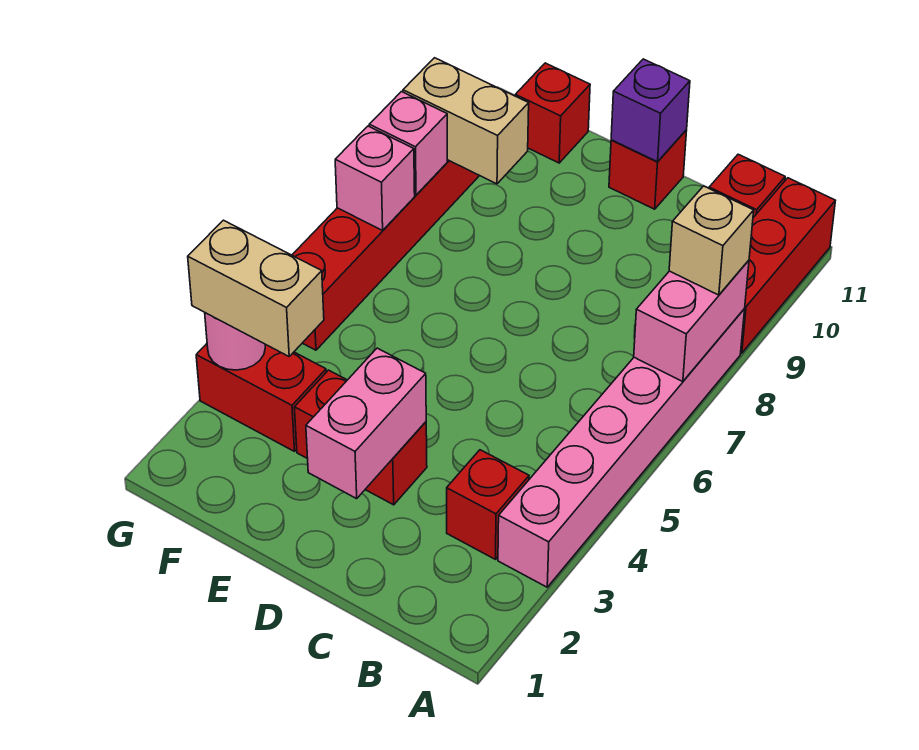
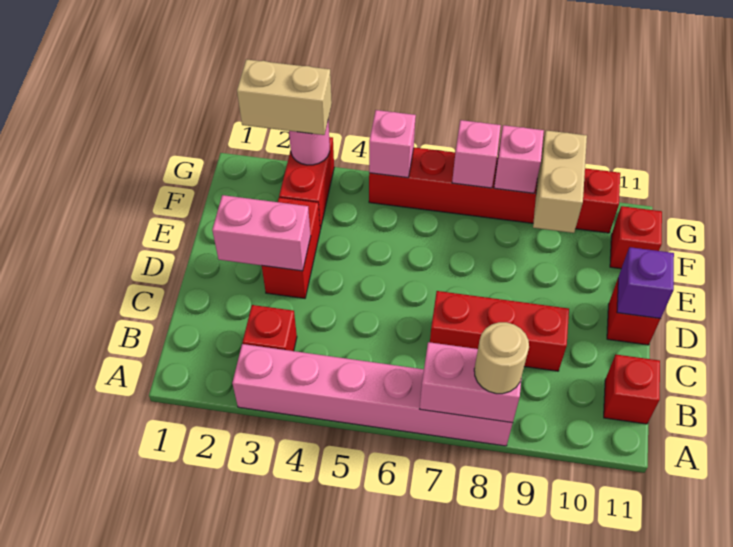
tan 1x1 brick [669,186,754,295] -> tan 1x1 round brick [474,322,529,394]
red 1x3 brick [741,178,835,353] -> red 1x3 brick moved to [430,291,569,371]
tan 1x2 brick [188,220,324,356] -> tan 1x2 brick turned to [237,59,332,135]
none -> pink 1x1 brick [369,110,416,178]

